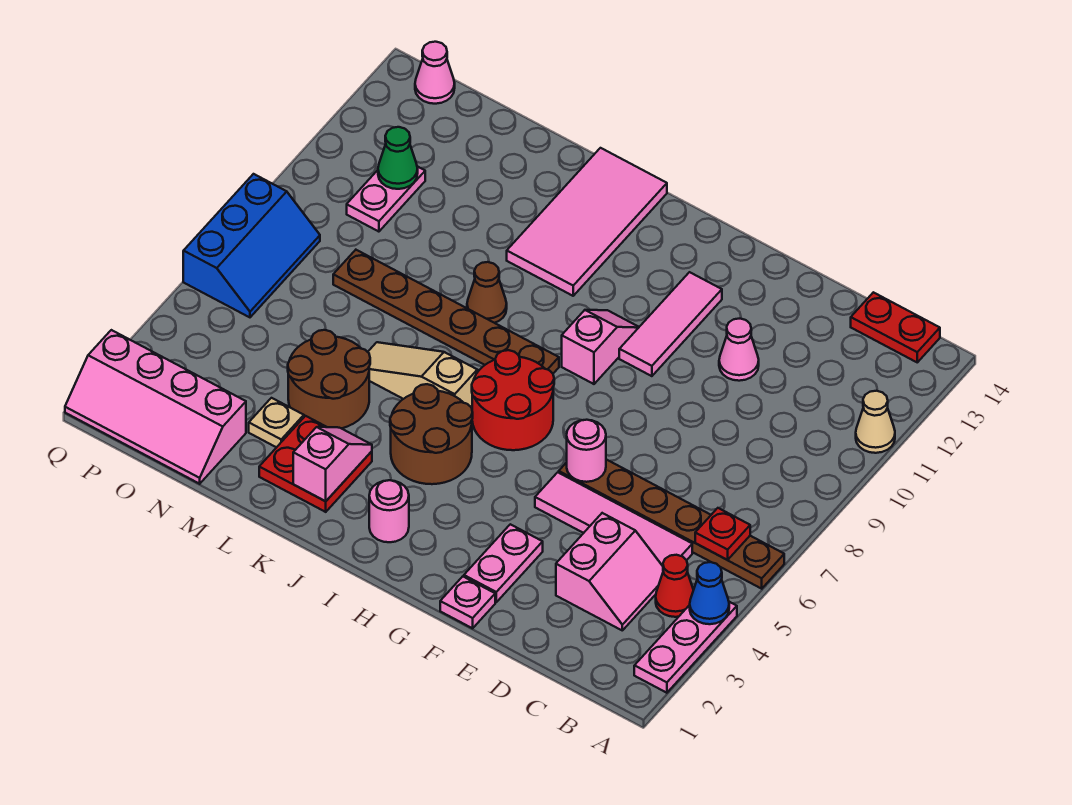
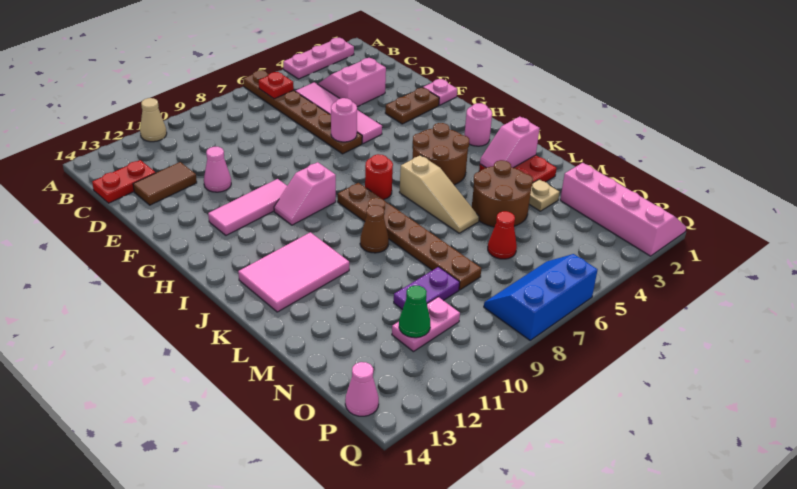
blue 1x1 cone [690,562,729,624] -> none
red 1x1 cone [656,555,693,617] -> red 1x1 cone moved to [488,211,517,259]
red 1x2 plate [851,292,940,362] -> red 1x2 plate turned to [92,160,156,203]
none -> brown 1x2 tile [133,162,197,205]
pink 1x2 plate [464,524,543,602] -> brown 1x2 plate [385,88,439,124]
red 2x2 round brick [472,350,554,450] -> red 1x1 round brick [365,154,393,200]
pink 2x4 tile [507,148,667,296] -> pink 2x3 tile [238,232,349,312]
none -> purple 1x2 plate [394,267,460,310]

